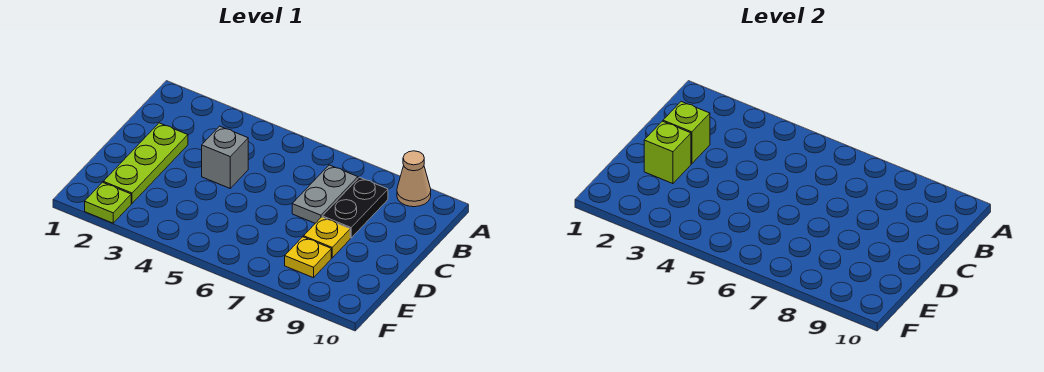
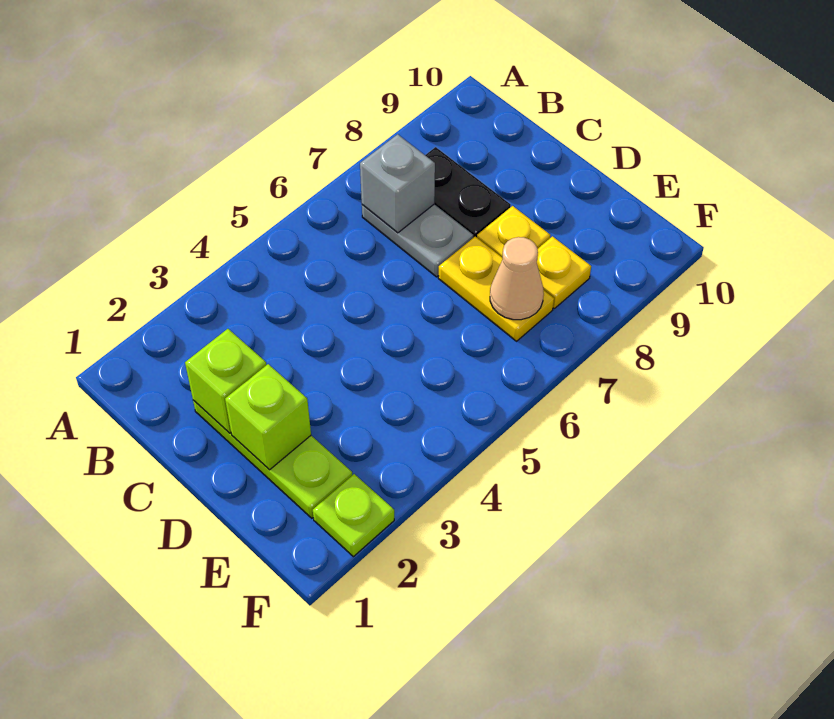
tan 1x1 cone [397,151,431,207] -> tan 1x1 cone moved to [490,237,544,320]
grey 1x1 brick [202,126,248,188] -> grey 1x1 brick moved to [360,134,435,233]
none -> yellow 1x2 plate [438,237,554,341]

